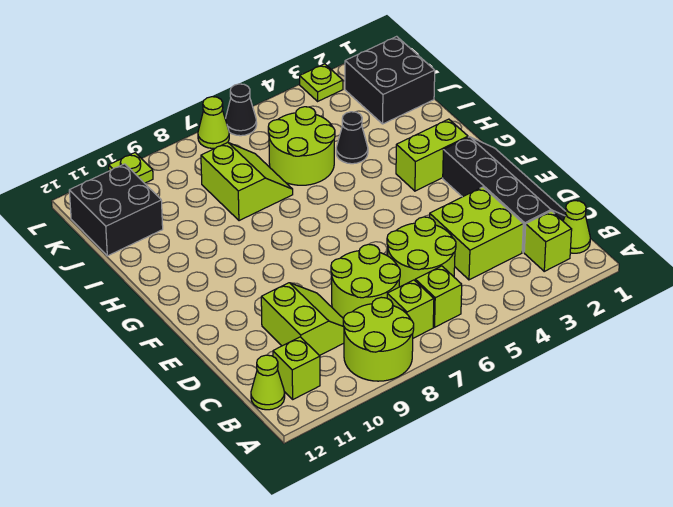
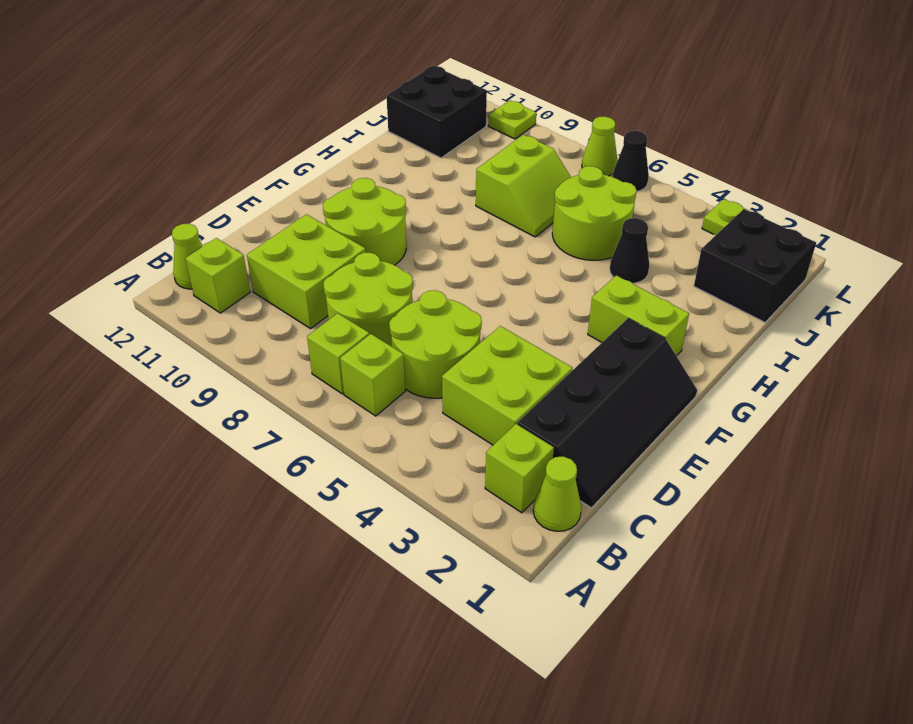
lime 2x2 round brick [343,297,414,381] -> lime 2x2 round brick moved to [323,178,406,265]
lime 2x2 slope [261,283,344,356] -> lime 2x2 brick [247,214,366,329]

